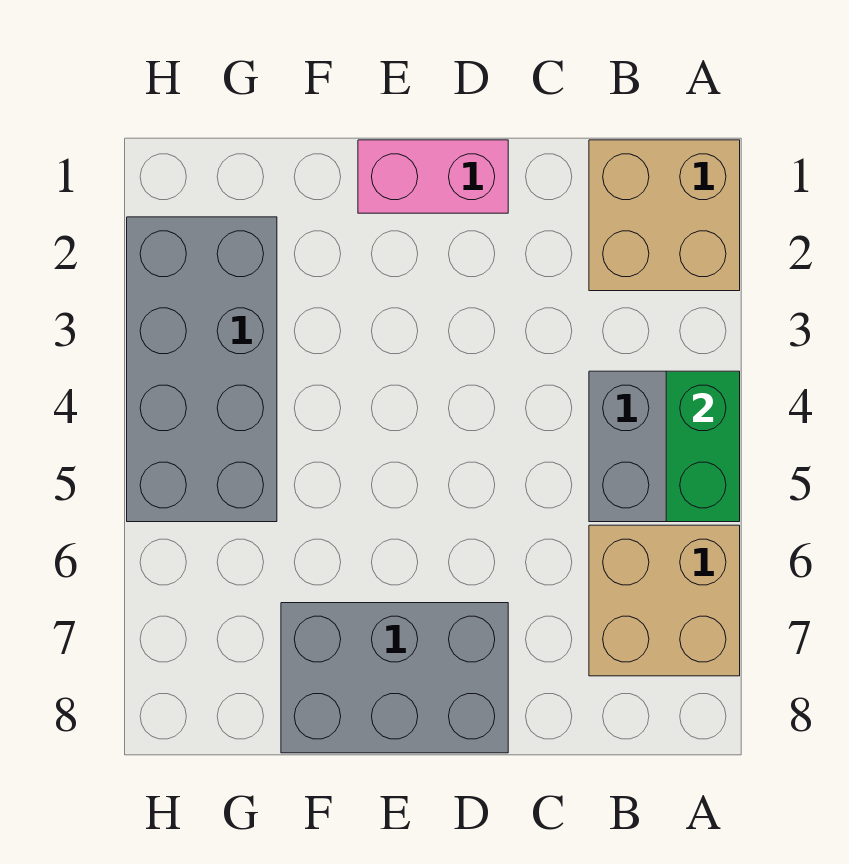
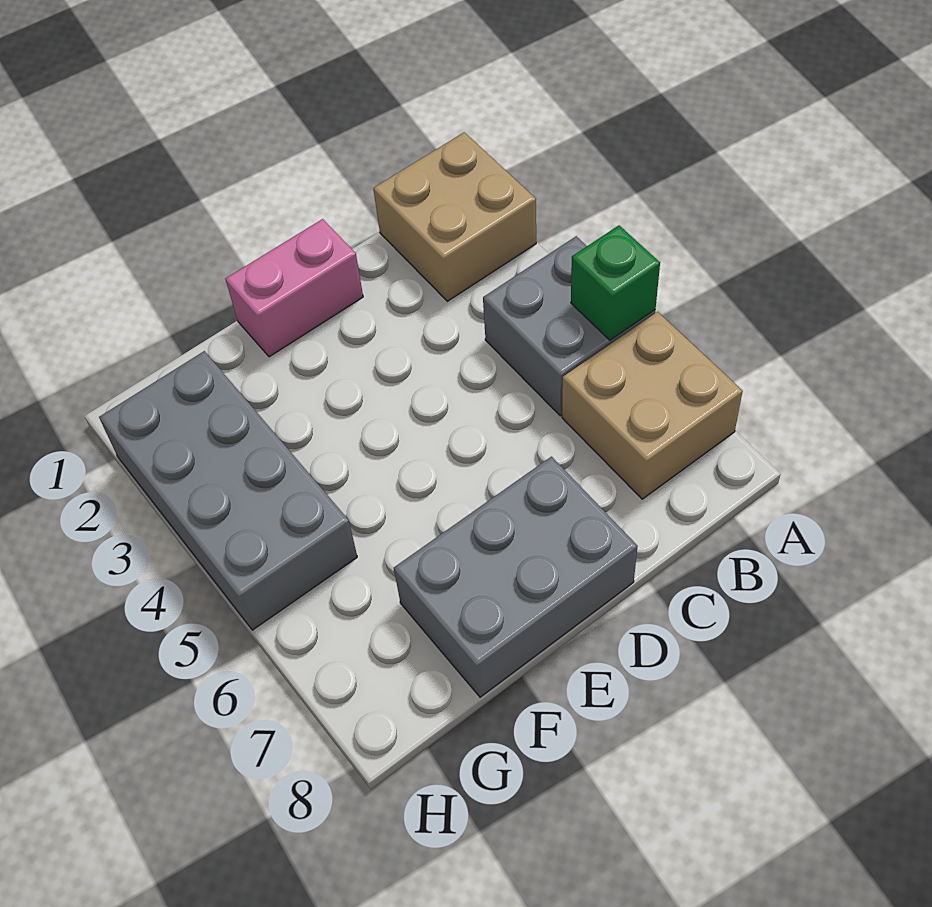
green 1x2 brick [666,371,740,522] -> green 1x1 brick [571,226,660,340]

